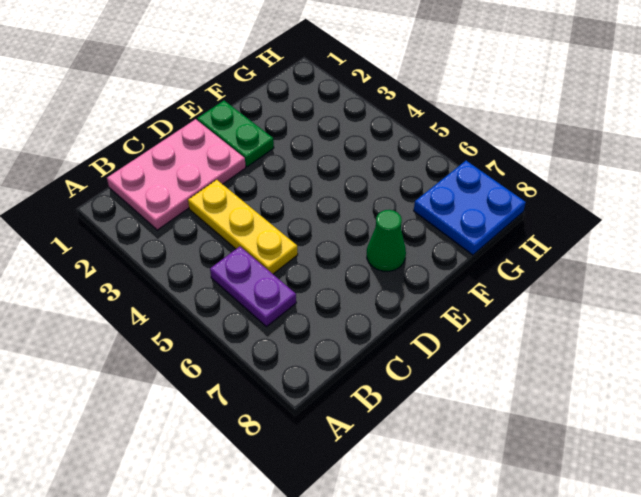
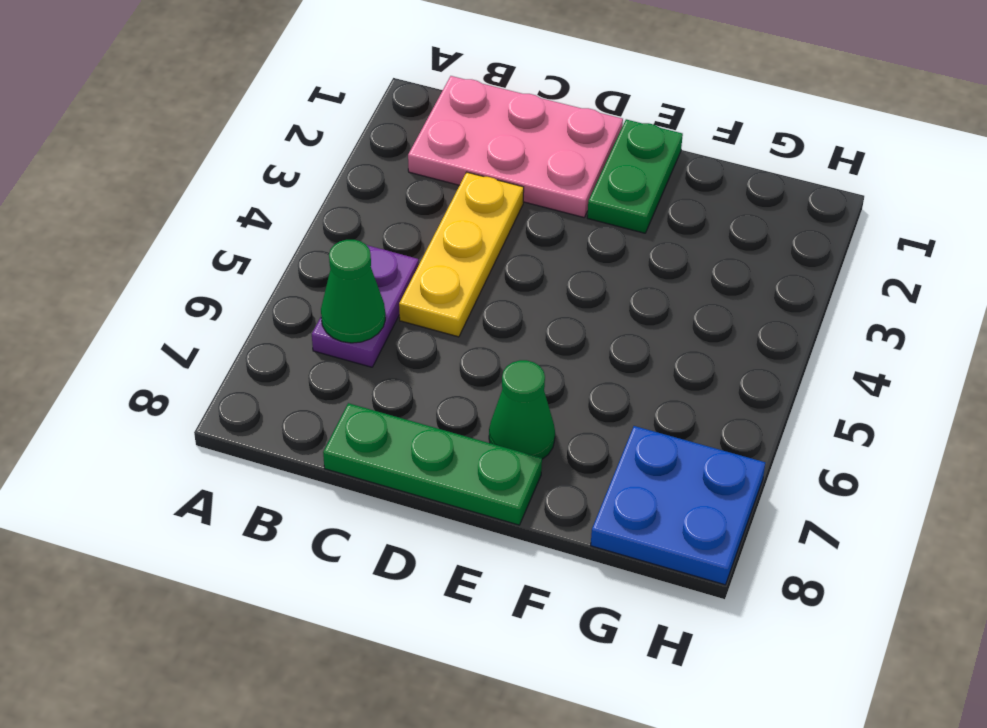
none -> green 1x1 cone [321,240,385,343]
none -> green 1x3 plate [323,403,542,525]

